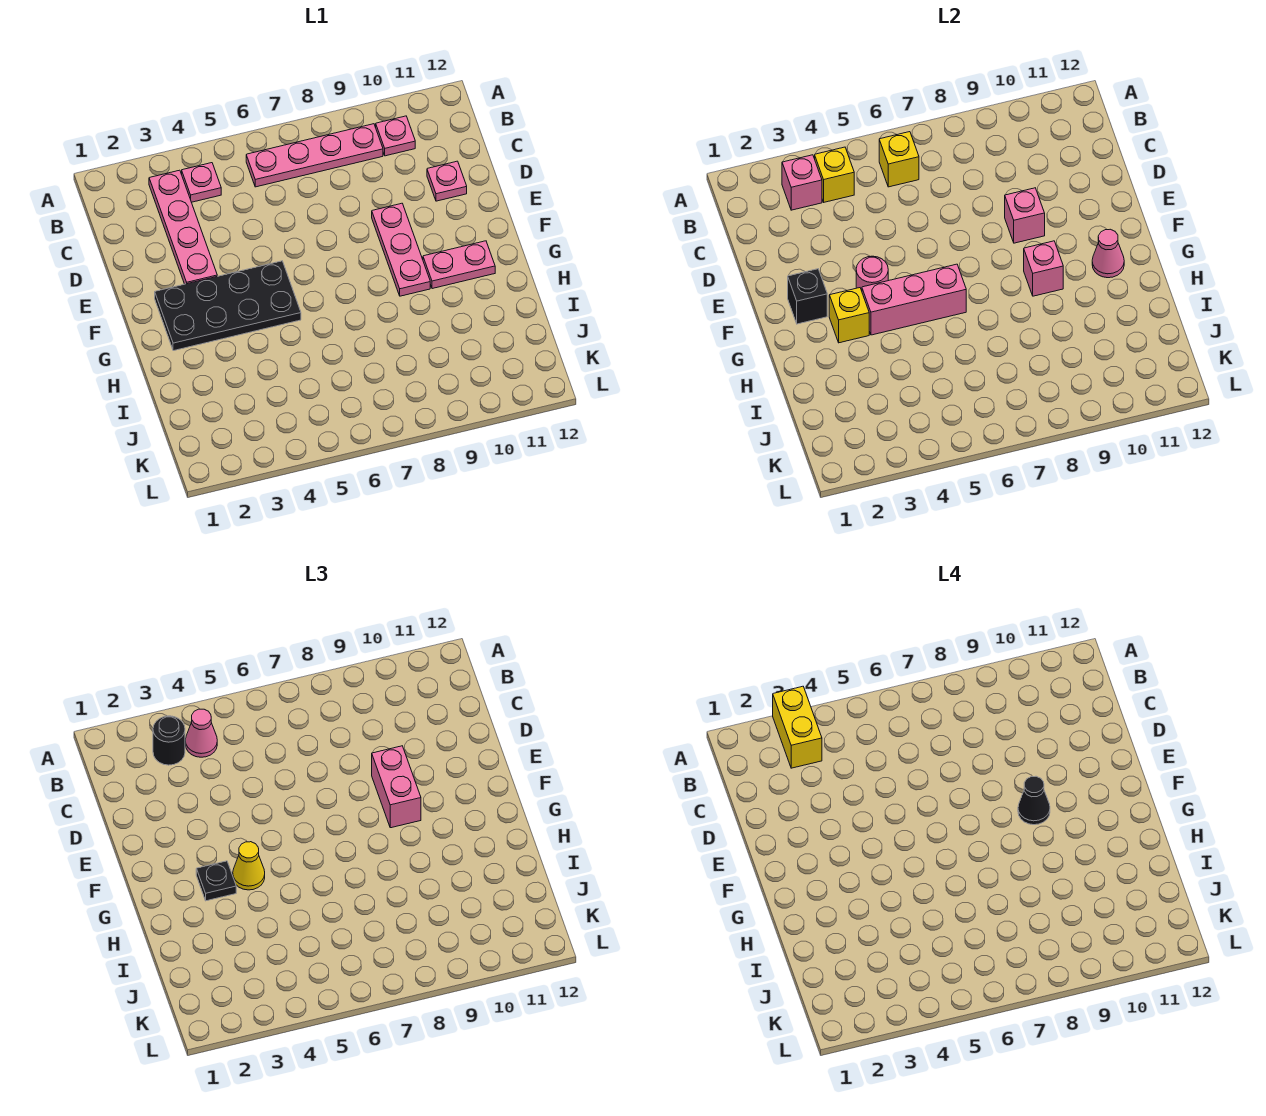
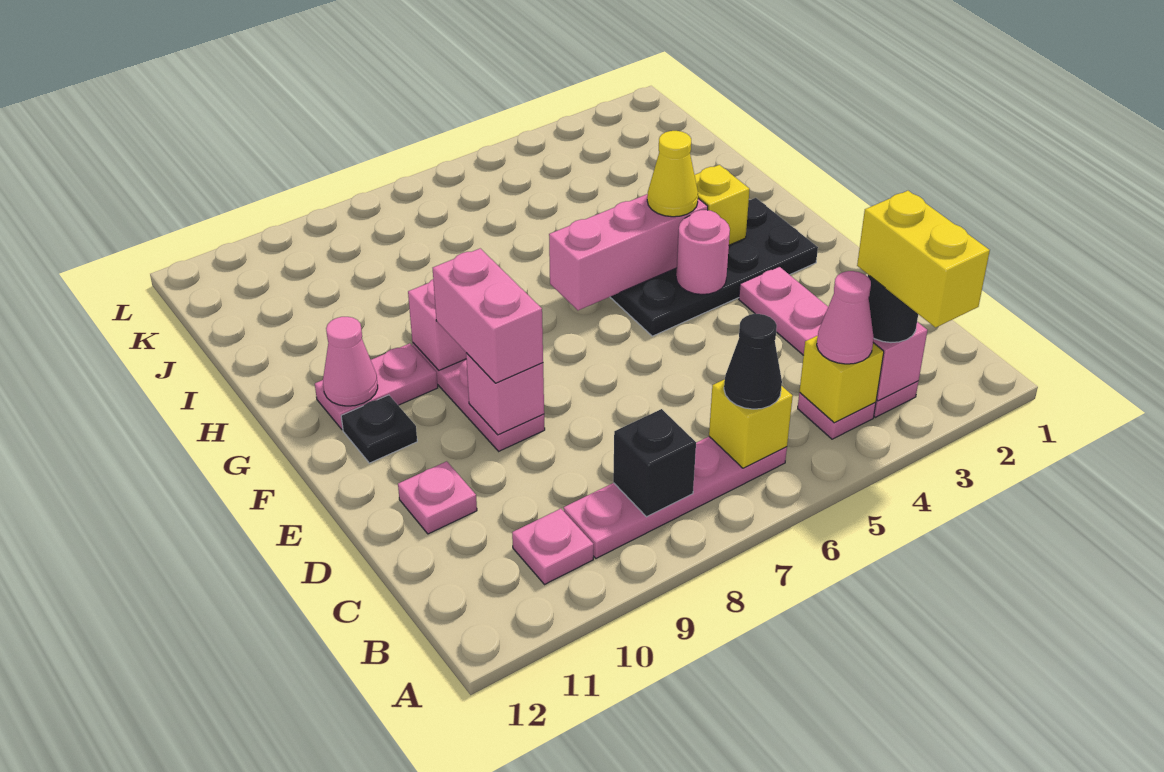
black 1x1 brick [788,269,827,324] -> black 1x1 brick moved to [613,409,696,517]
black 1x1 cone [1018,776,1050,825] -> black 1x1 cone moved to [724,314,782,409]
black 1x1 plate [196,861,236,901] -> black 1x1 plate moved to [341,395,417,463]

